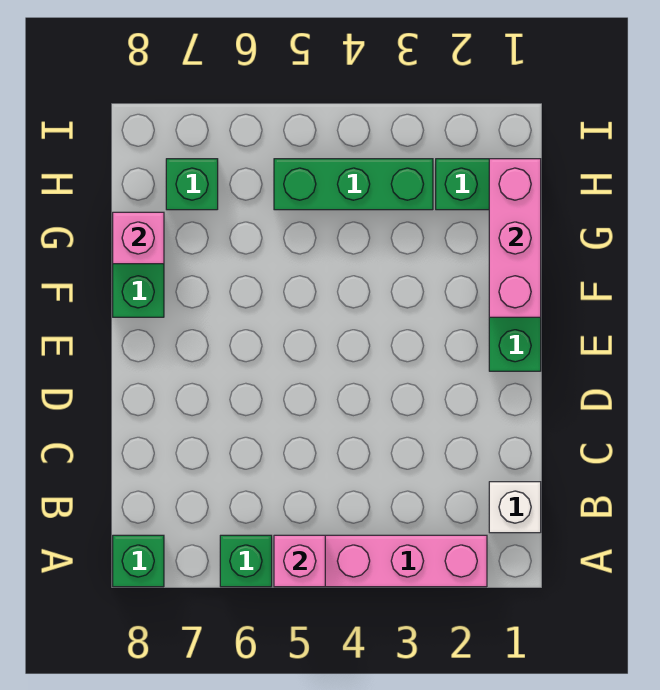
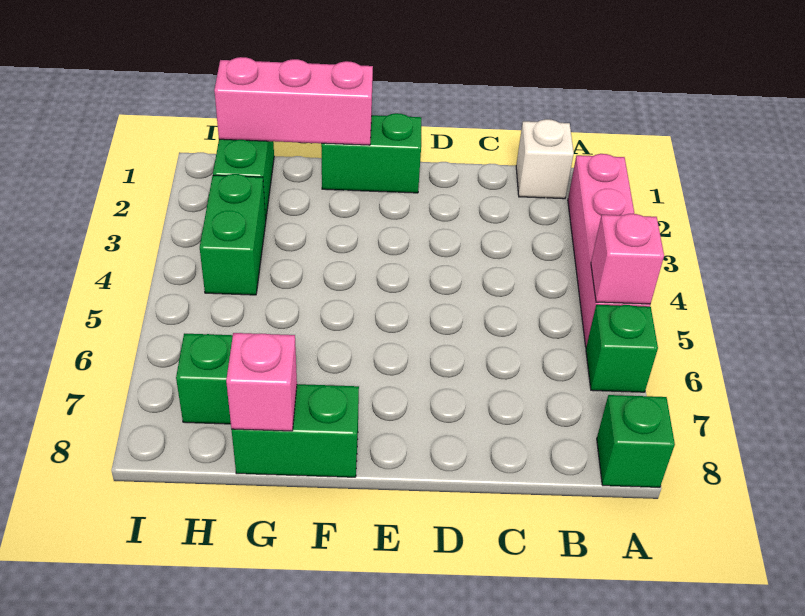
green 1x3 brick [274,159,433,210] -> green 1x2 brick [200,174,266,295]

